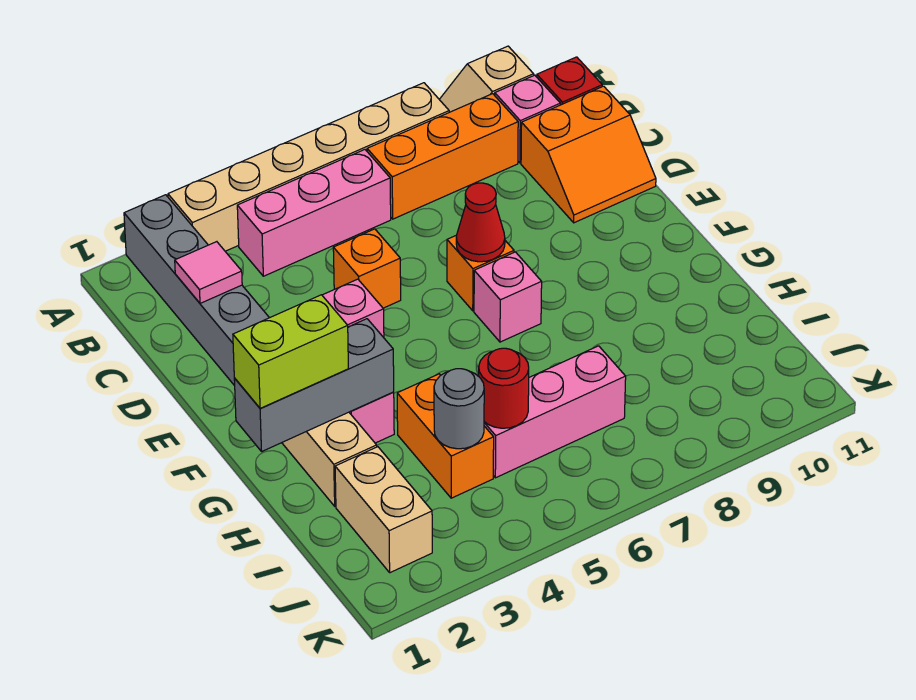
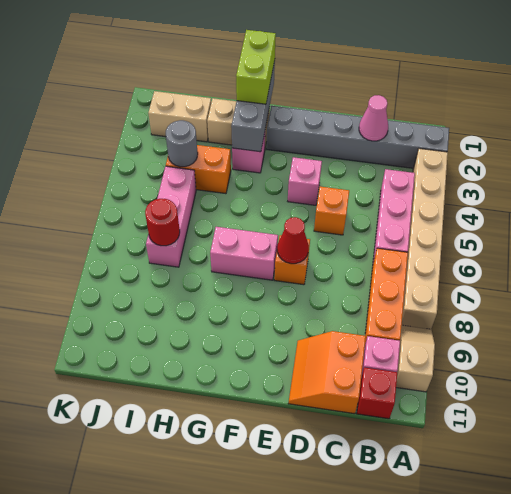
pink 1x1 tile [175,242,242,303] -> pink 1x1 cone [359,95,388,141]
pink 1x1 brick [474,252,542,342] -> pink 1x2 brick [210,227,278,280]
red 1x1 round brick [479,348,529,428] -> red 1x1 round brick moved to [145,199,180,246]

